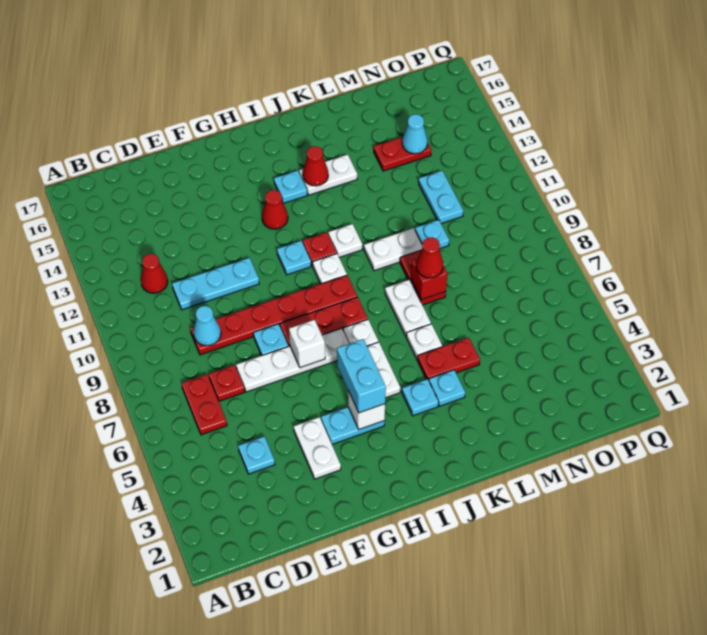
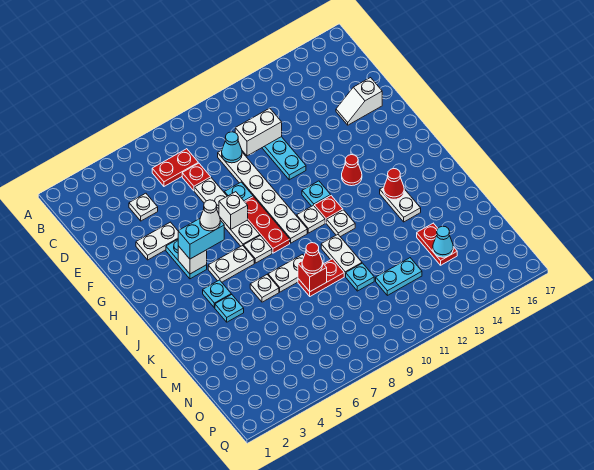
red 1x1 cone [141,254,168,293] -> none
cyan 1x1 plate [238,436,275,474] -> white 1x1 plate [129,193,158,221]
red 1x6 plate [190,275,357,355] -> white 1x6 plate [218,150,307,243]
none -> white 1x2 brick [235,108,282,156]
none -> white 1x2 slope [336,78,382,125]
none -> white 1x1 cone [200,200,220,231]
cyan 1x1 plate [274,170,307,203] -> none
red 1x2 plate [417,338,480,381] -> none

